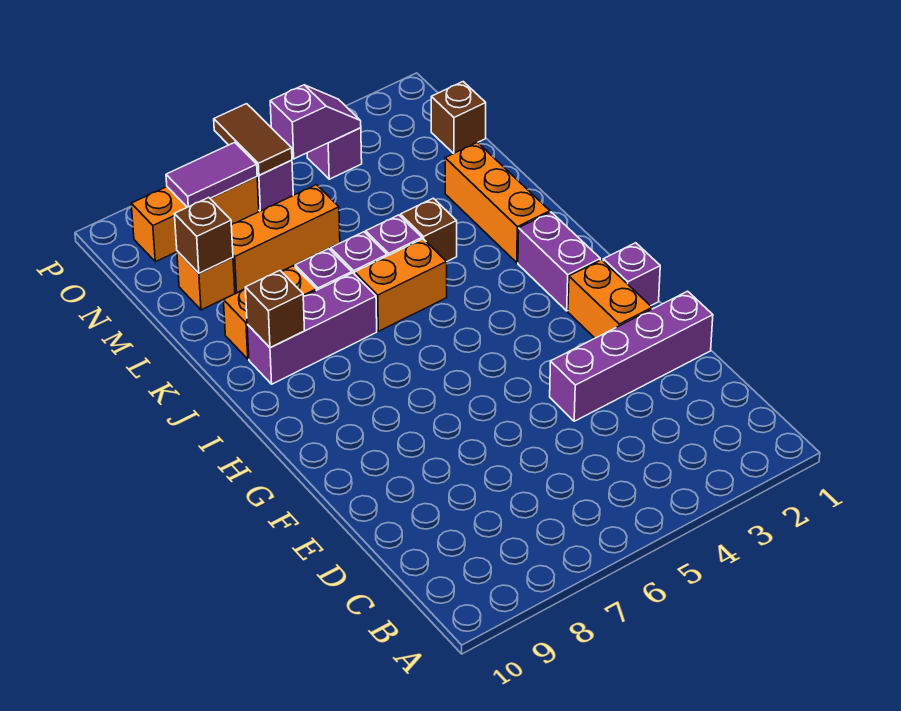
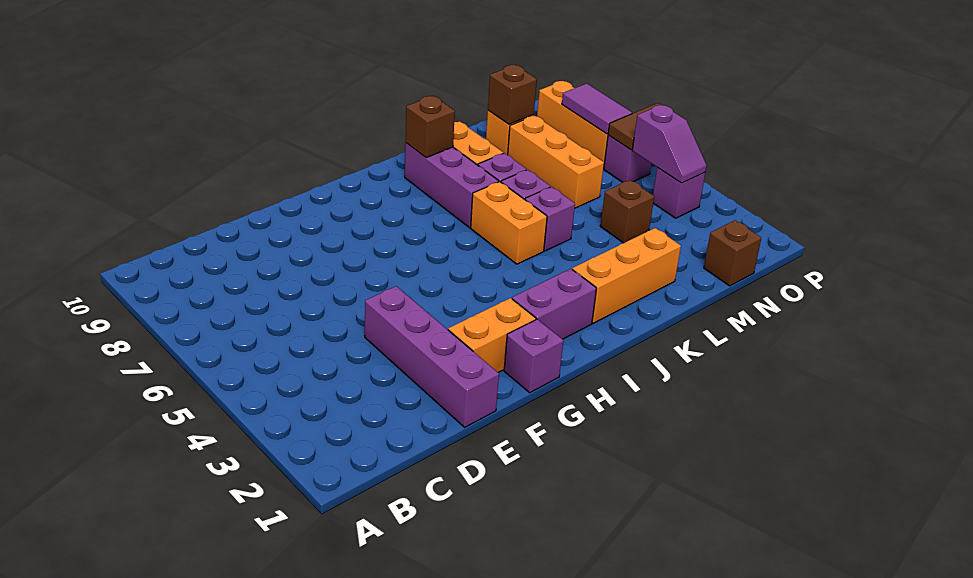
brown 1x1 brick [401,198,457,262] -> brown 1x1 brick moved to [600,180,654,243]

